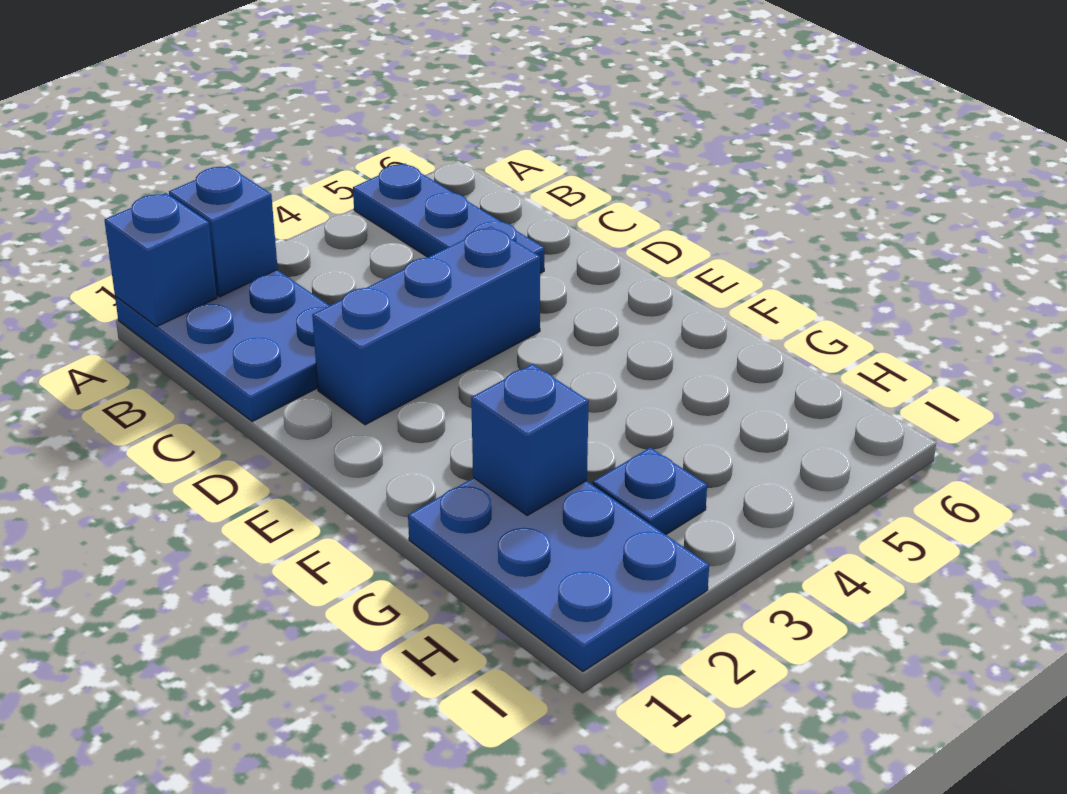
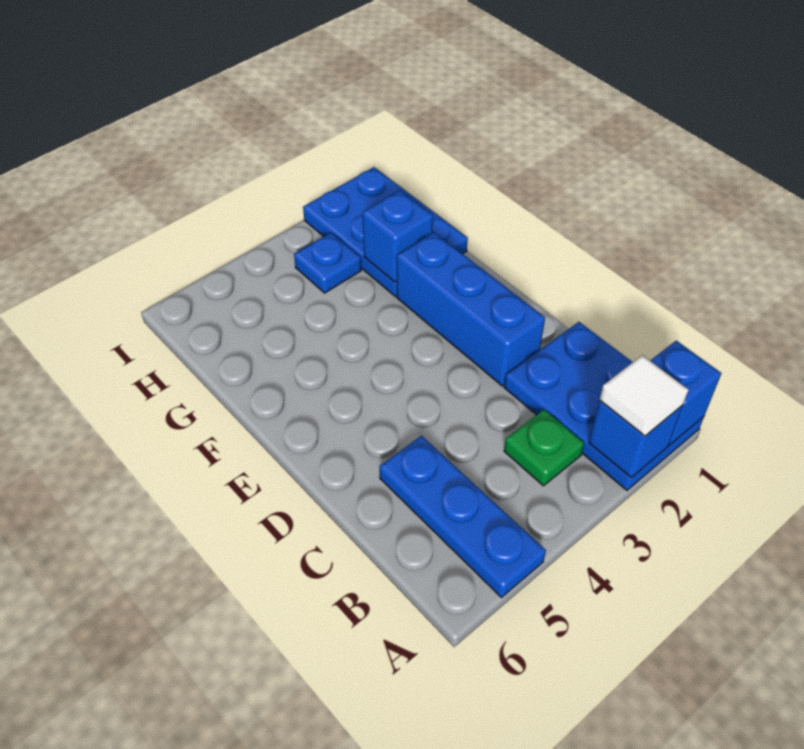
none -> white 1x1 tile [600,355,689,436]
none -> green 1x1 plate [504,410,584,486]
blue 1x3 brick [312,227,540,425] -> blue 1x3 brick turned to [397,232,545,386]

